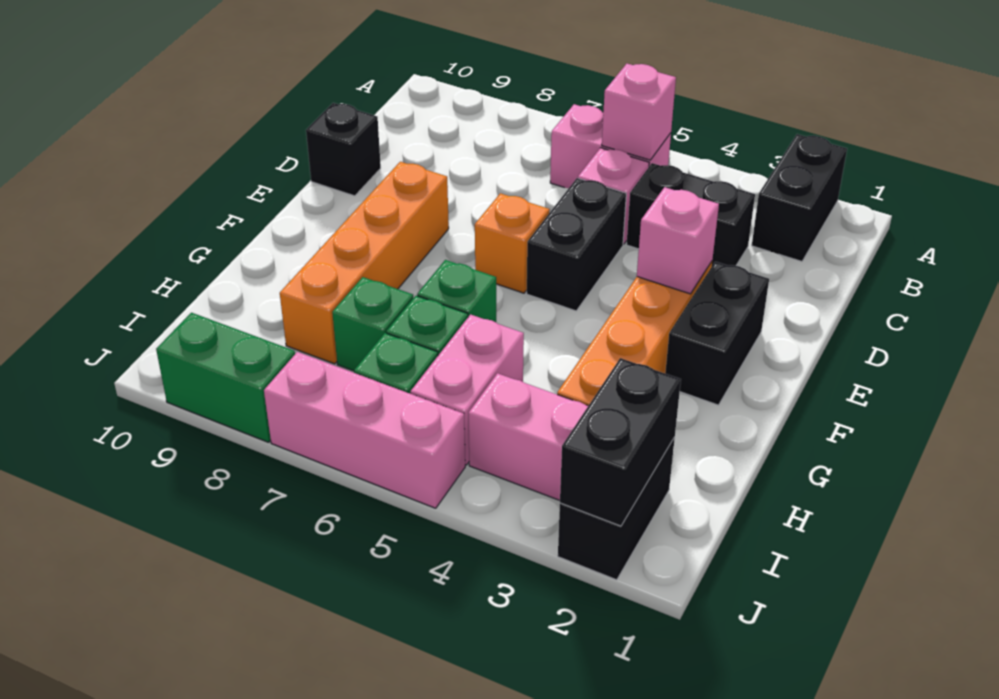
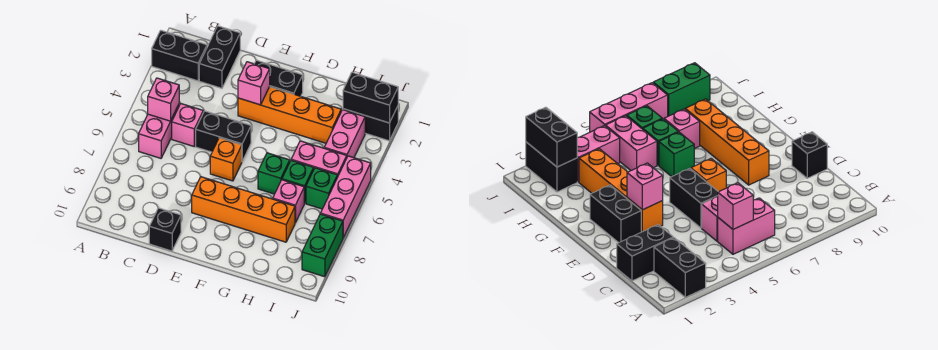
black 1x2 brick [626,163,755,266] -> black 1x2 brick moved to [199,26,240,88]
green 1x1 brick [332,277,413,371] -> pink 1x1 brick [273,180,304,223]

